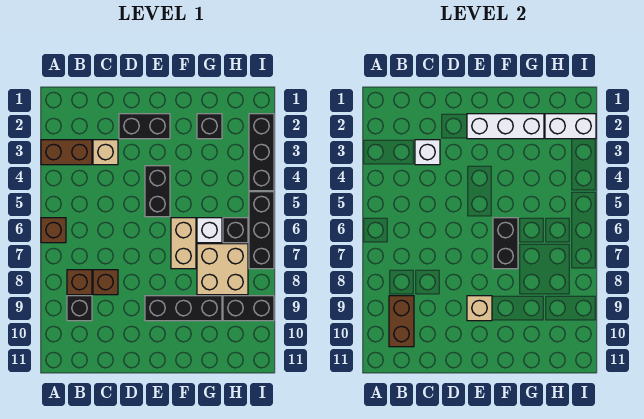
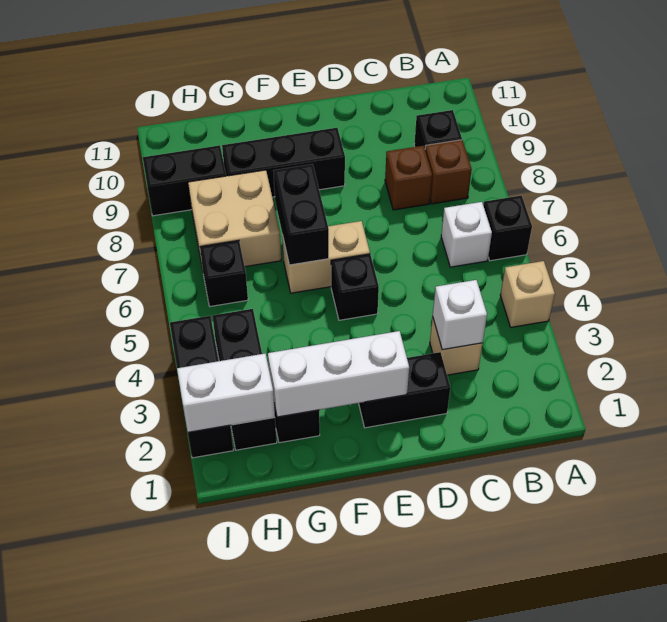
brown 1x2 brick [41,140,92,165] -> none
brown 1x1 brick [41,218,66,243] -> black 1x1 brick [483,196,532,261]
brown 1x2 brick [389,296,414,347] -> none
black 1x2 brick [145,166,170,217] -> black 1x1 brick [331,254,379,320]
tan 1x1 brick [467,296,492,321] -> tan 1x1 brick moved to [500,261,555,327]
tan 1x2 brick [171,218,196,269] -> tan 1x2 brick turned to [282,221,370,293]
white 1x1 brick [197,218,222,243] -> white 1x1 brick moved to [441,202,492,267]
black 1x3 brick [249,192,274,269] -> black 1x3 brick moved to [213,309,277,450]

